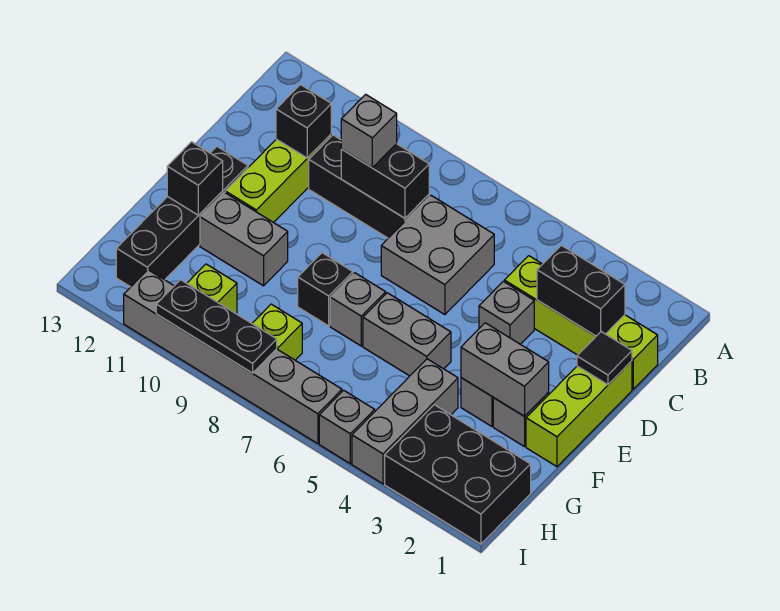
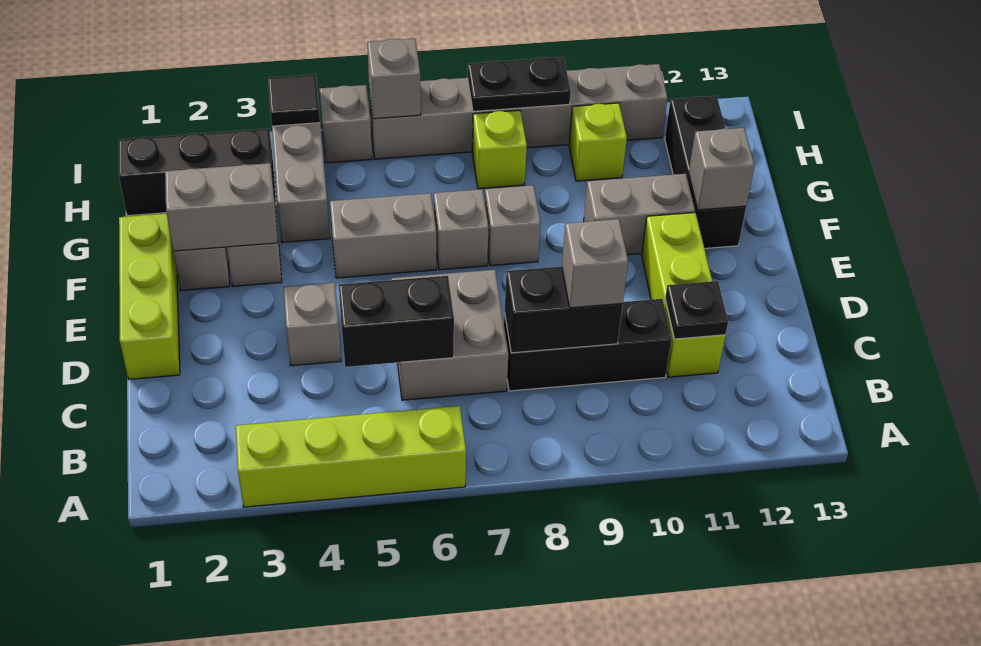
lime 1x4 brick [504,256,658,389] -> lime 1x4 brick moved to [236,406,466,507]
black 1x2 brick [537,245,625,336] -> black 1x2 brick moved to [339,276,454,367]
black 1x1 brick [276,85,331,158] -> black 1x1 plate [665,281,728,339]
black 1x1 tile [577,332,632,385] -> black 1x1 tile moved to [268,74,320,126]
black 1x4 brick [116,147,248,287] -> black 1x3 brick [665,96,746,248]
black 1x1 brick [298,253,353,326] -> grey 1x1 brick [485,185,541,266]
black 1x1 brick [167,142,223,215] -> grey 1x1 brick [689,128,754,210]
black 2x3 brick [385,405,531,544] -> black 1x3 brick [119,129,276,216]
none -> grey 1x1 brick [367,39,421,119]
black 1x3 plate [156,280,277,373] -> black 1x2 plate [468,57,571,111]

